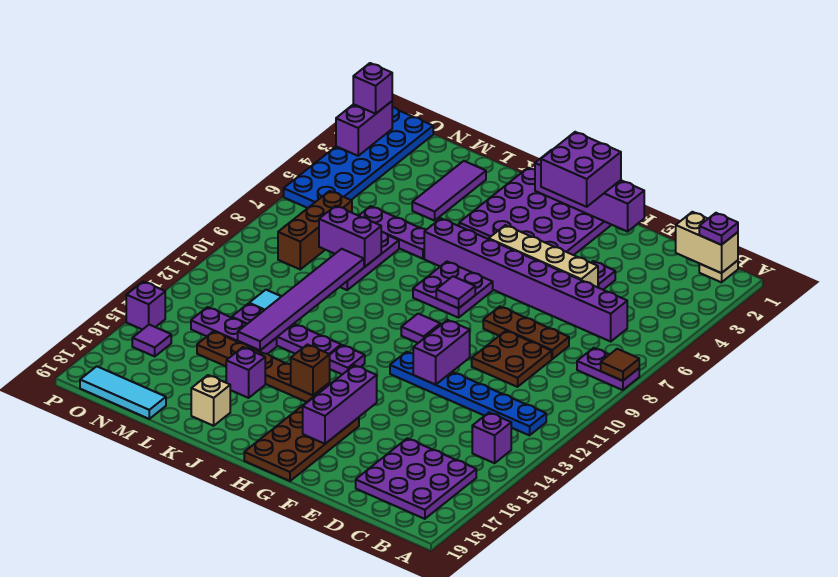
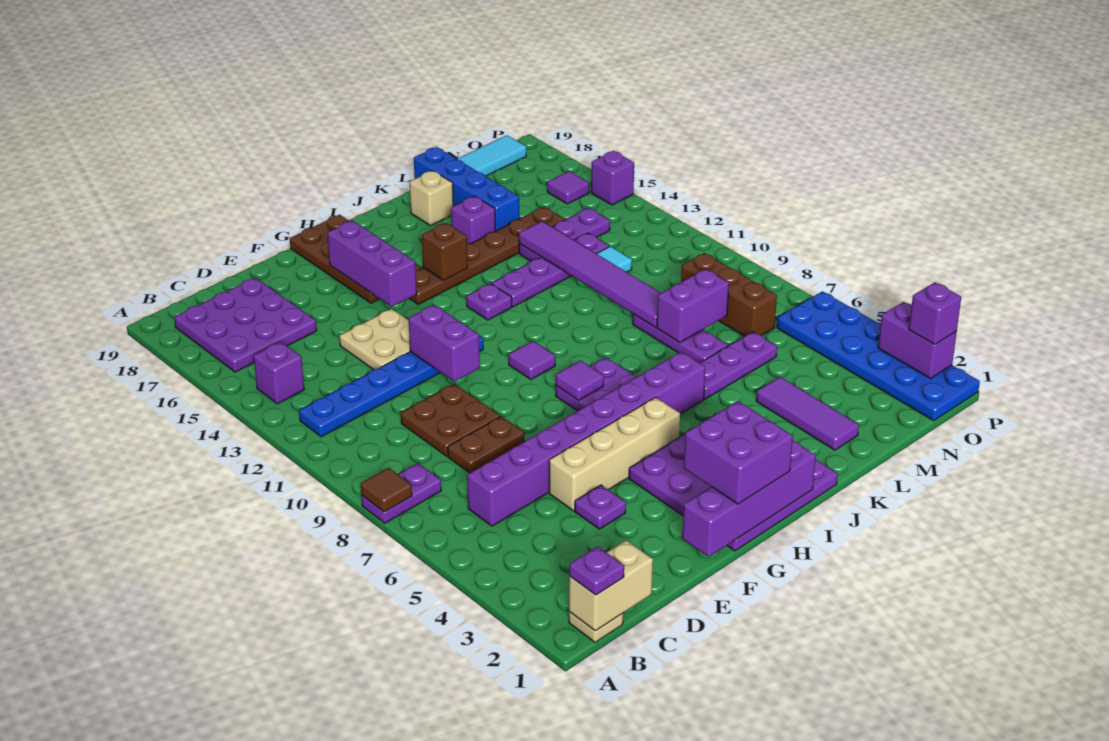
brown 1x3 plate [483,307,569,359] -> brown 1x2 plate [448,416,524,473]
none -> tan 2x2 plate [340,309,410,370]
none -> blue 1x4 brick [414,147,519,231]

